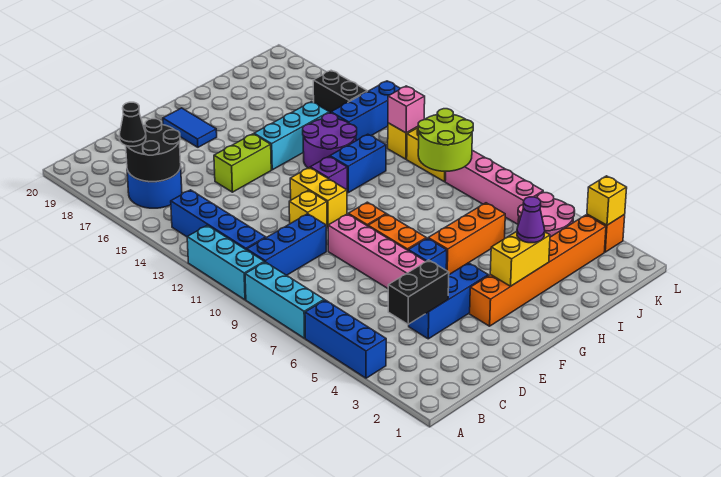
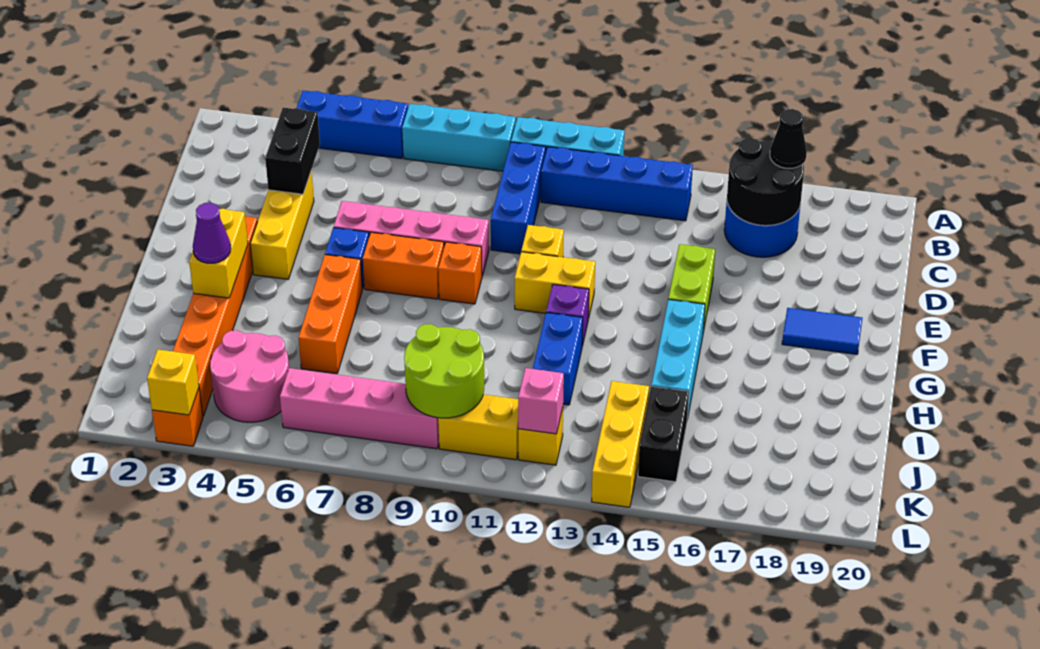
blue 1x3 brick [409,263,488,339] -> yellow 1x3 brick [250,171,314,279]
purple 2x2 round brick [303,113,357,168] -> none
blue 1x3 brick [331,81,400,141] -> yellow 1x3 brick [592,381,649,507]
black 1x2 brick [313,70,367,113] -> black 1x2 brick turned to [638,386,689,482]

